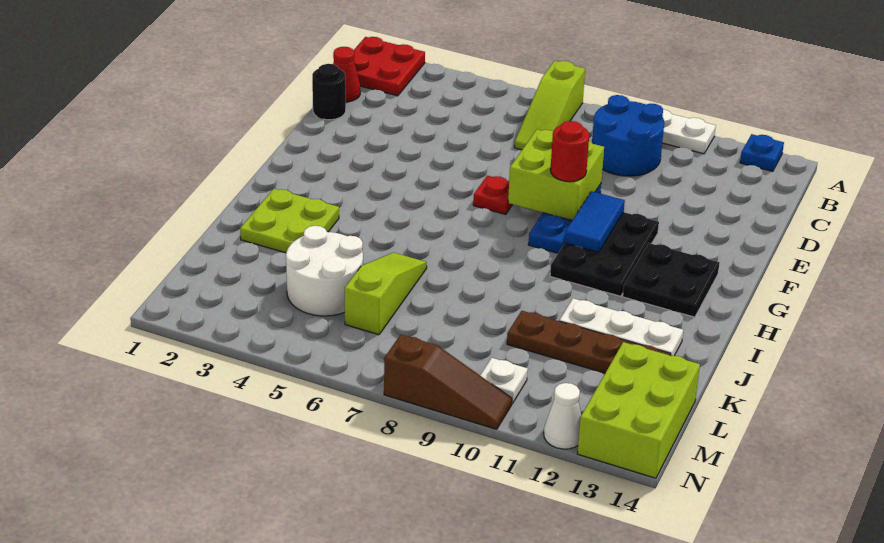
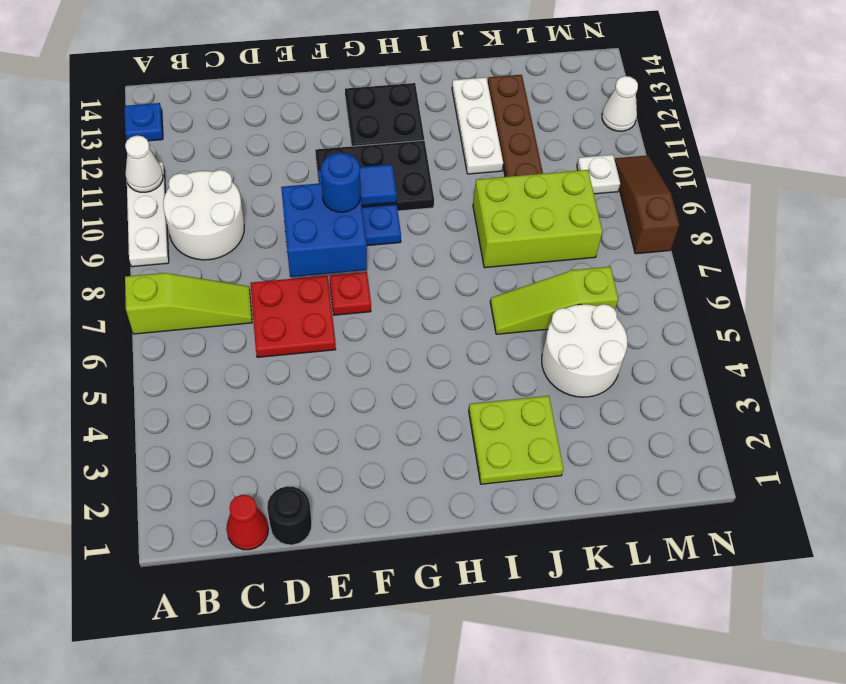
red 2x2 plate [354,37,425,96] -> red 2x2 plate moved to [250,276,336,357]
none -> white 1x1 cone [125,136,163,192]
blue 2x2 round brick [592,95,664,176] -> white 2x2 round brick [163,170,244,260]
lime 2x2 brick [508,129,604,220] -> blue 2x2 brick [281,183,367,277]
red 1x1 round brick [550,121,589,182] -> blue 1x1 round brick [321,153,360,212]
lime 2x3 brick [577,342,700,478] -> lime 2x3 brick moved to [473,170,603,268]

